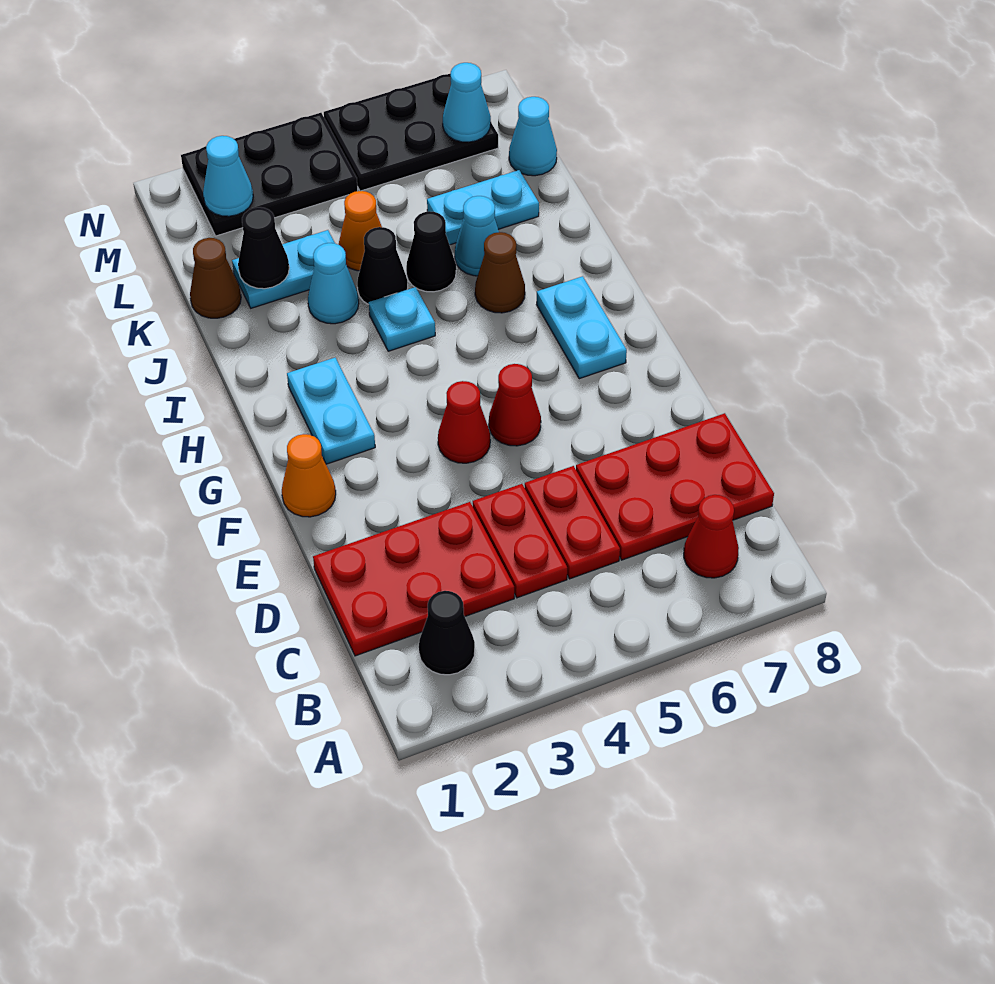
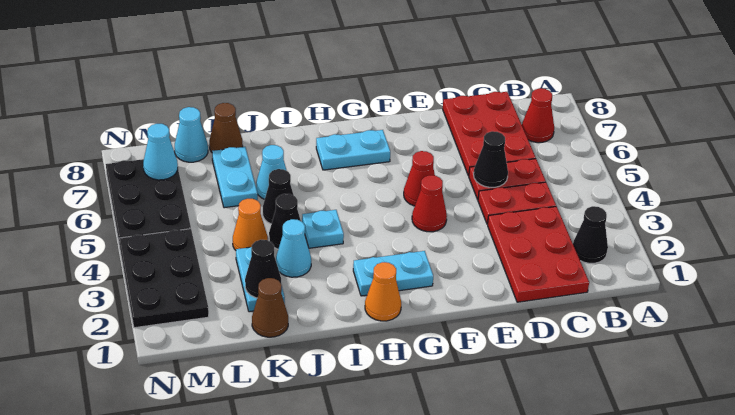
none -> black 1x1 cone [474,131,508,187]
orange 1x1 cone [282,434,336,517] -> orange 1x1 cone moved to [365,262,401,321]
brown 1x1 cone [475,232,525,313] -> brown 1x1 cone moved to [209,103,243,152]
cyan 1x1 cone [203,136,253,216] -> none

